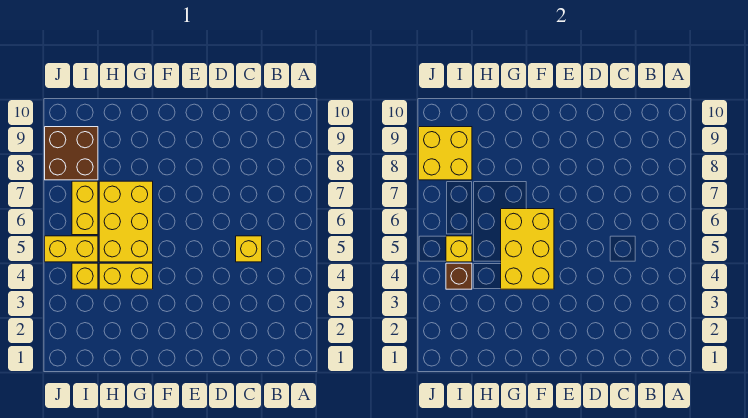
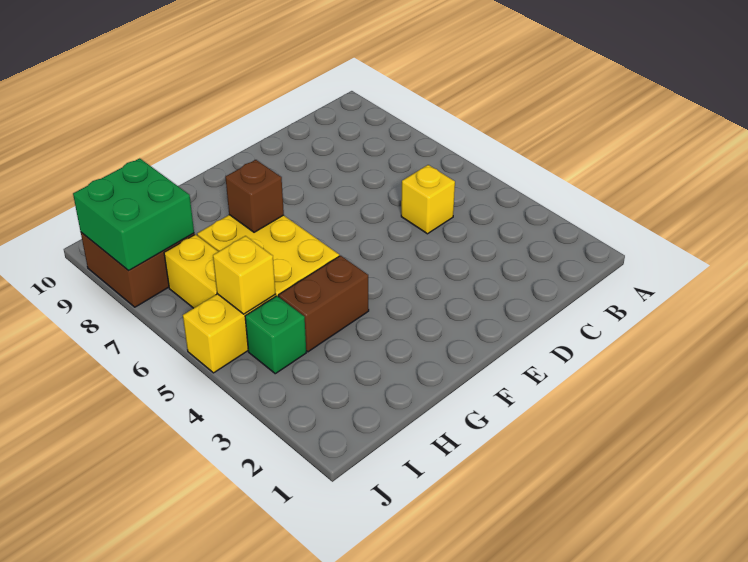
yellow 2x3 brick [501,209,554,289] -> none
yellow 1x2 brick [99,263,153,289] -> brown 1x2 brick [279,256,369,352]
yellow 1x1 brick [72,263,98,289] -> green 1x1 brick [245,296,306,374]
brown 1x1 brick [446,263,472,289] -> brown 1x1 brick moved to [226,160,284,232]
yellow 2x2 brick [419,127,472,180] -> green 2x2 brick [73,158,194,271]

